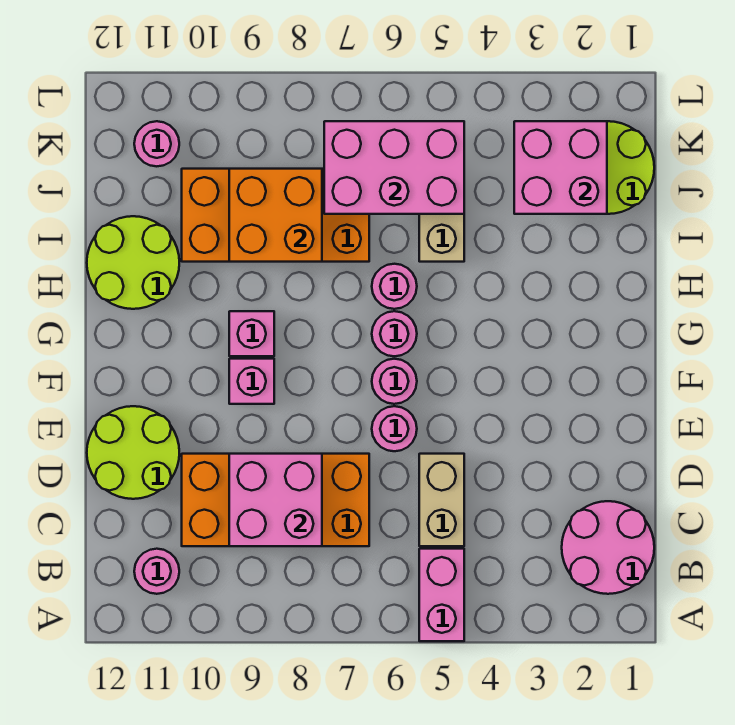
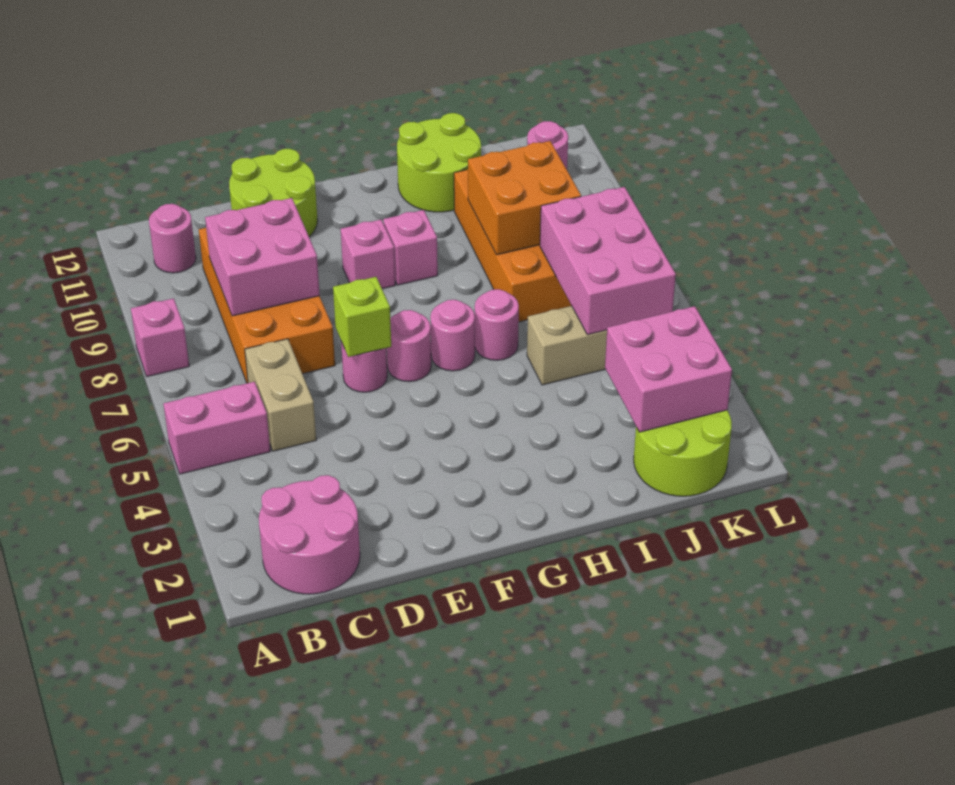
none -> pink 1x1 brick [131,298,189,377]
tan 1x2 brick [419,454,464,546] -> tan 1x2 brick turned to [245,339,316,451]
none -> lime 1x1 brick [333,277,391,357]

